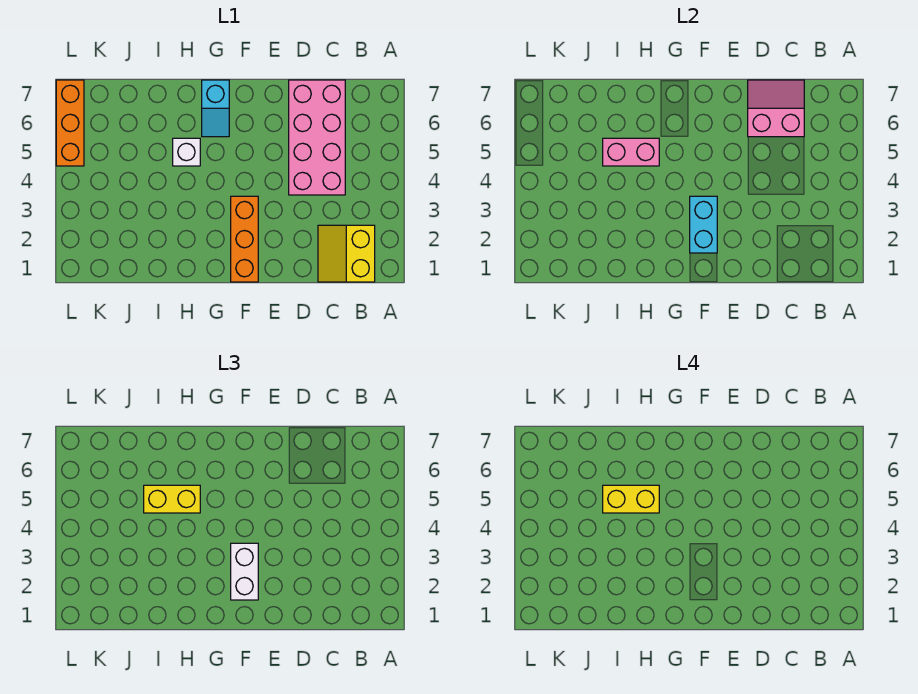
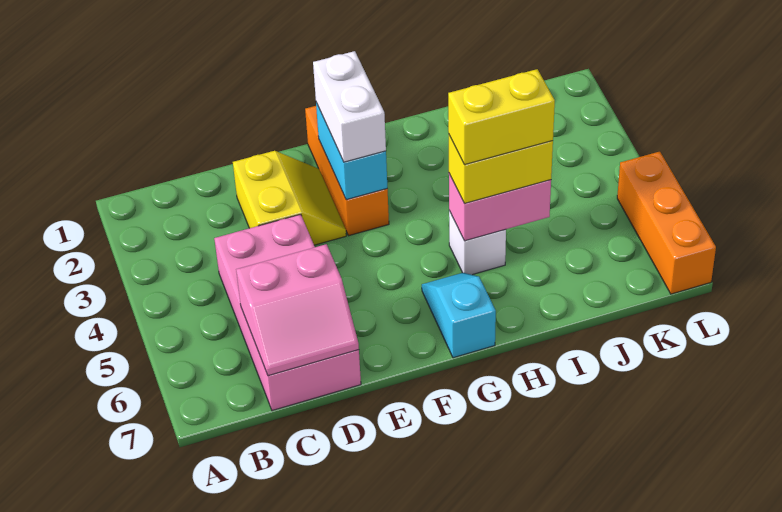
yellow 2x2 slope [318,225,375,282] -> yellow 2x2 slope moved to [233,151,346,245]

